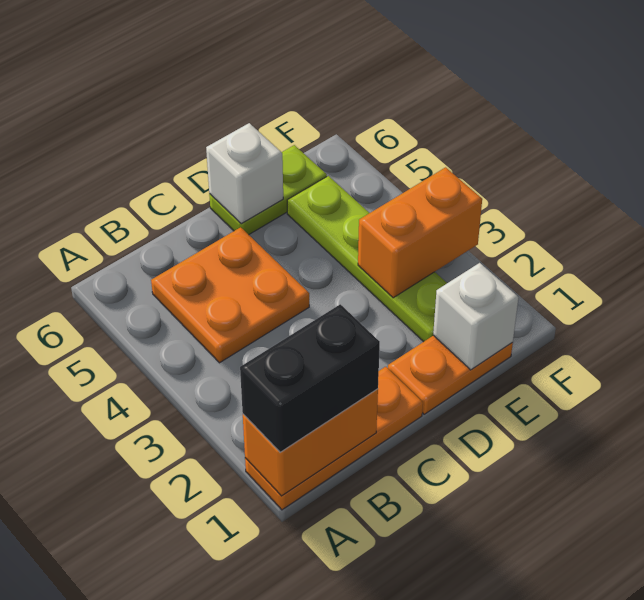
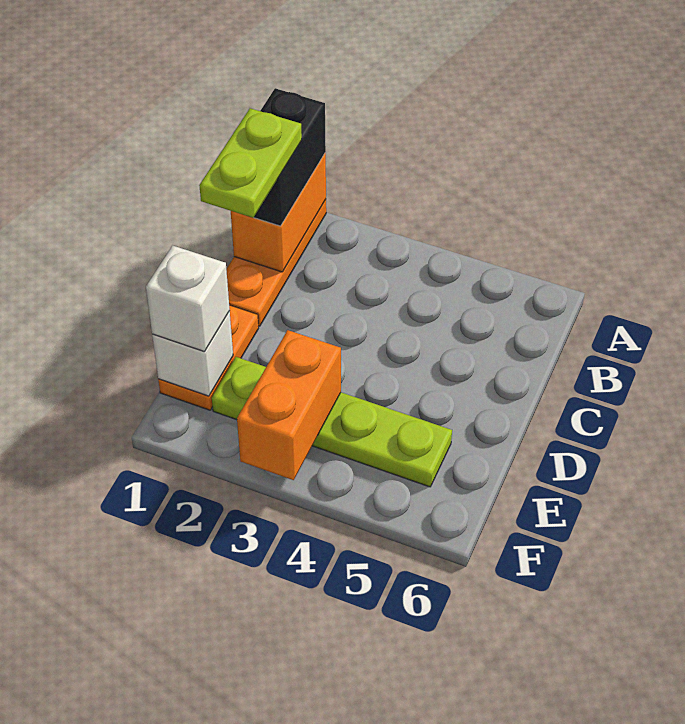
orange 2x2 plate [151,227,309,363] -> none
lime 1x2 plate [209,145,327,235] -> lime 1x2 plate moved to [199,108,302,218]
white 1x1 brick [206,123,283,224] -> white 1x1 brick moved to [146,246,230,352]

